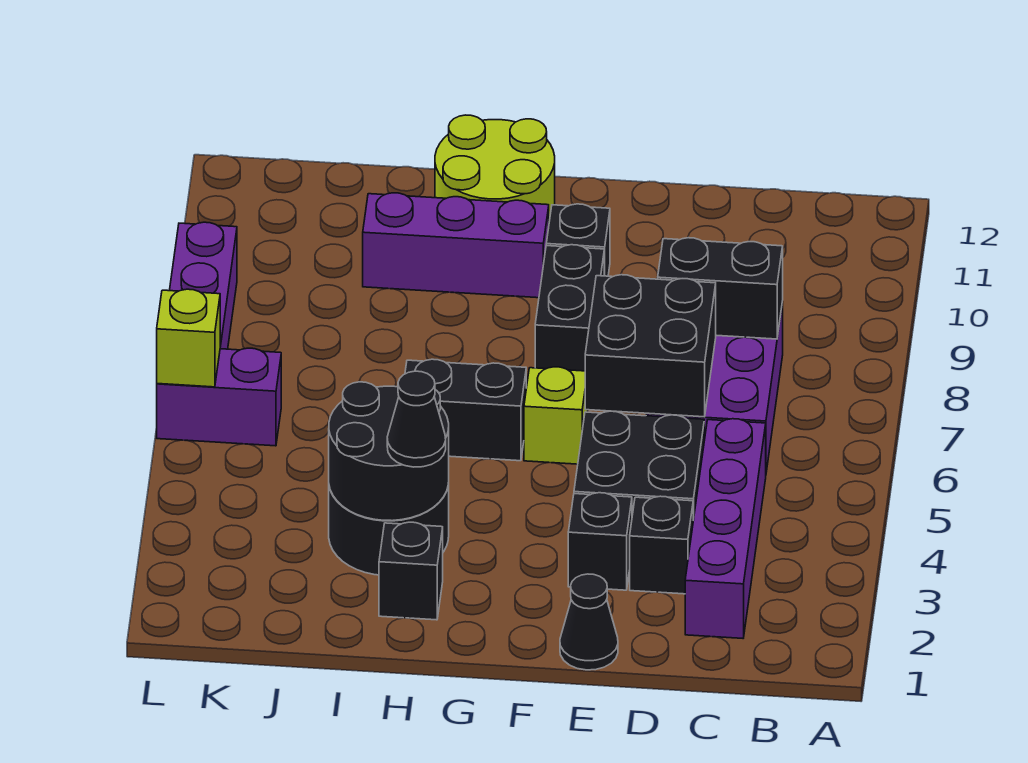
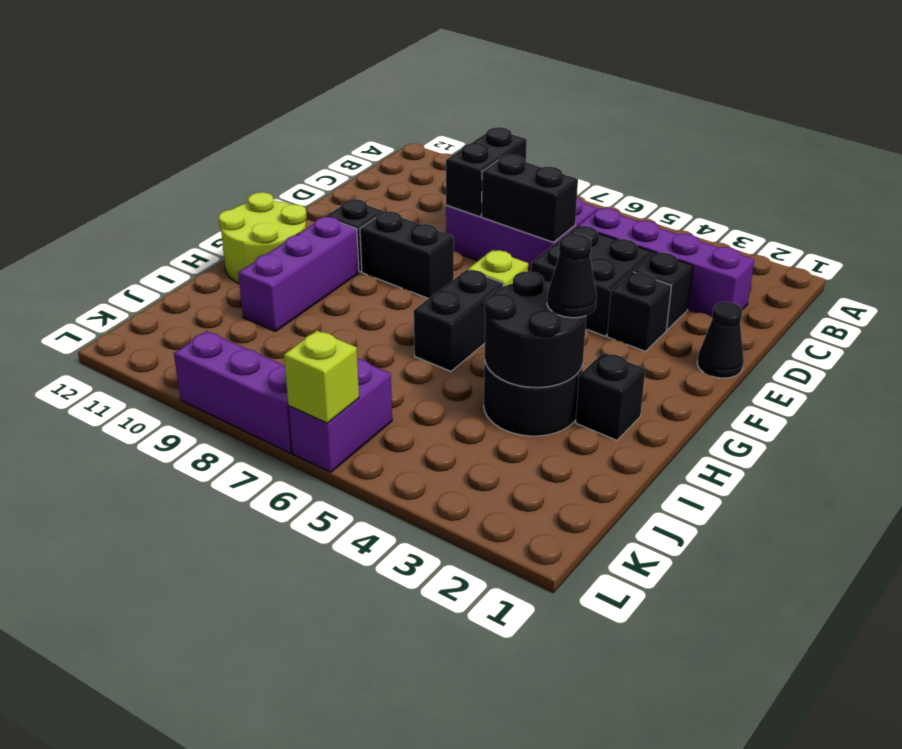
black 2x2 brick [585,275,716,417] -> black 1x2 brick [481,155,578,242]

